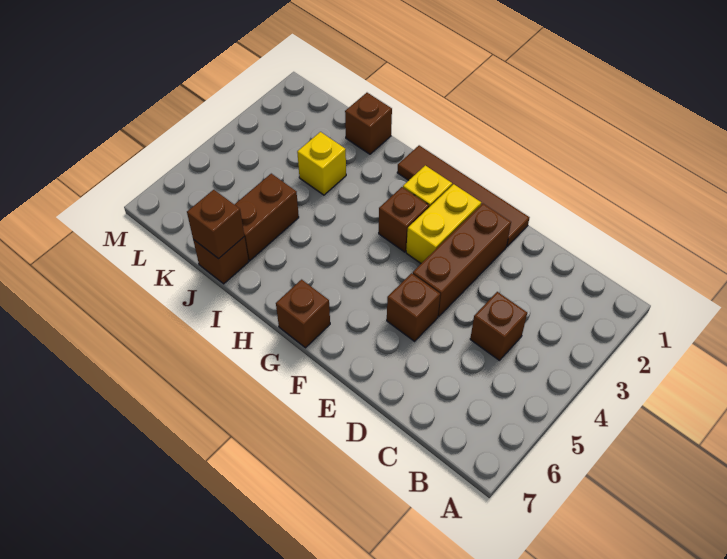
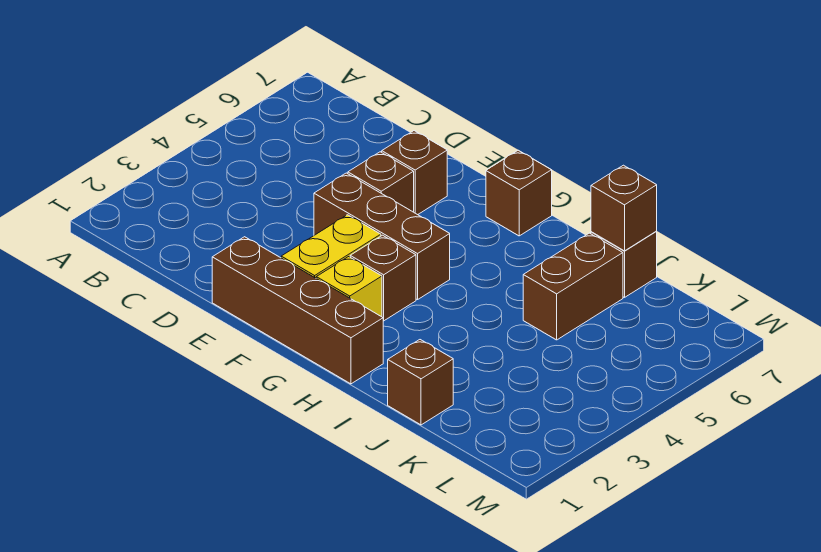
brown 1x1 brick [470,292,527,360] -> brown 1x1 brick moved to [382,131,447,215]
brown 1x4 tile [397,145,529,246] -> brown 1x4 brick [212,237,383,384]
brown 1x3 brick [413,204,511,317] -> brown 1x3 brick turned to [314,173,450,300]
yellow 1x1 brick [297,132,346,195] -> none

